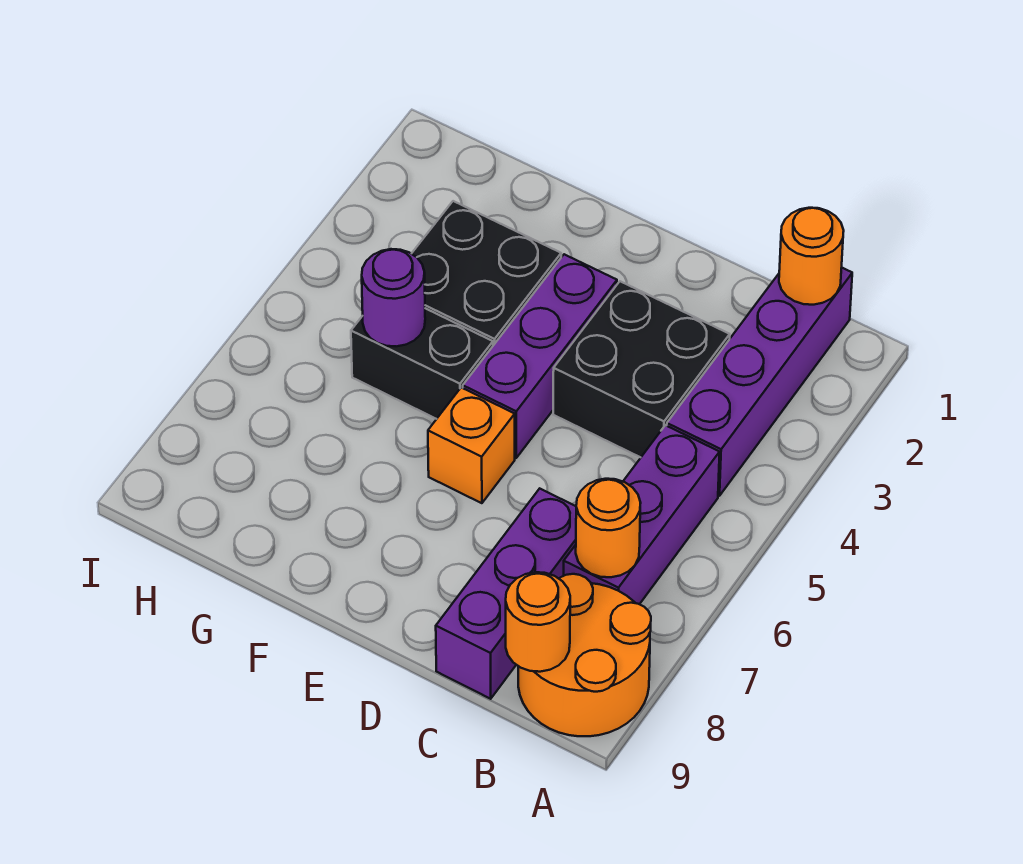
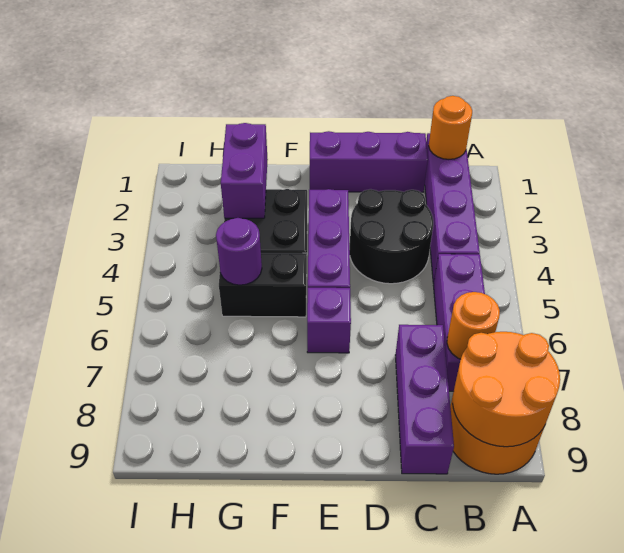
orange 1x1 round brick [506,572,570,672] -> orange 2x2 round brick [452,332,560,447]
none -> purple 1x3 brick [310,131,428,192]
black 2x2 brick [553,281,730,457] -> black 2x2 round brick [349,189,433,284]
orange 1x1 brick [428,388,515,503] -> purple 1x1 brick [307,288,351,353]
none -> purple 1x2 brick [221,123,268,218]

